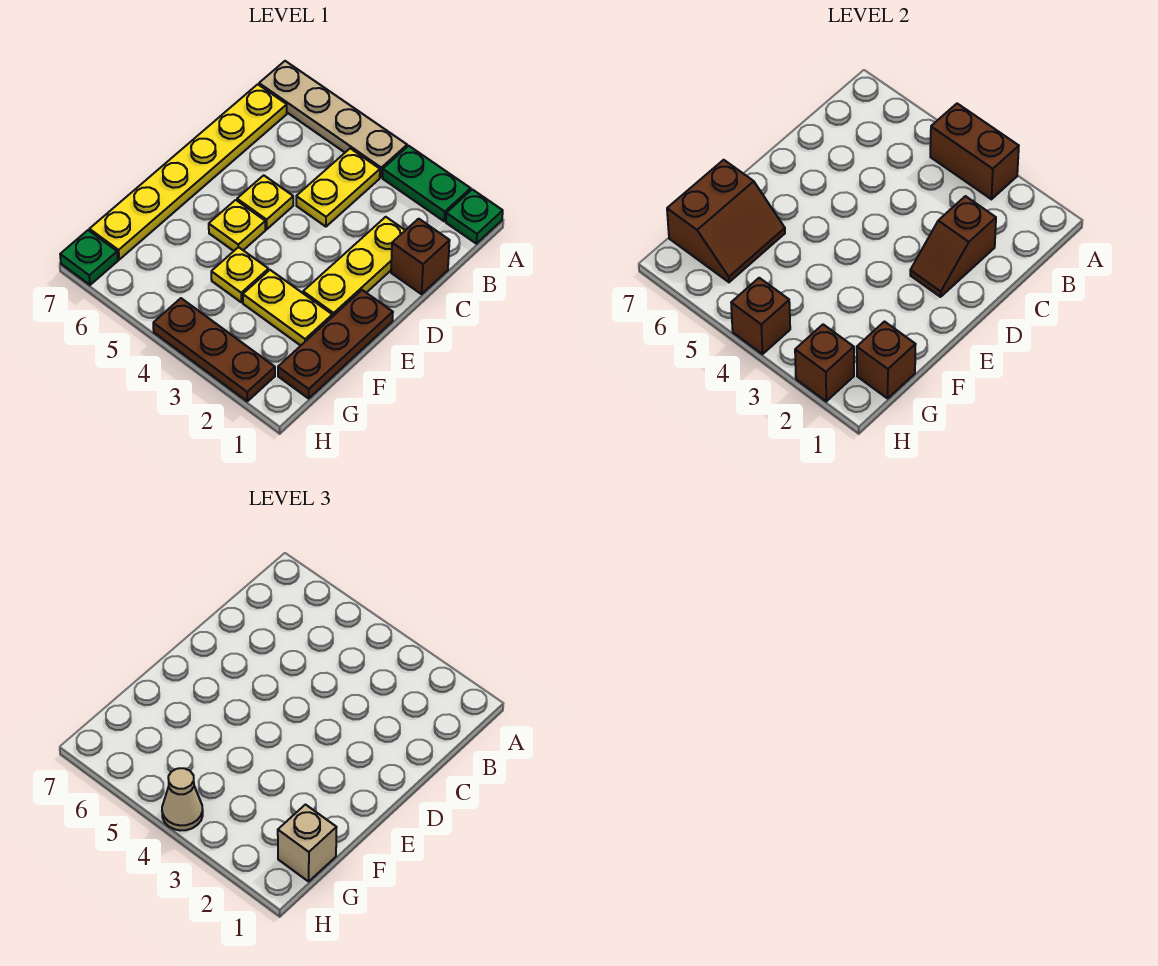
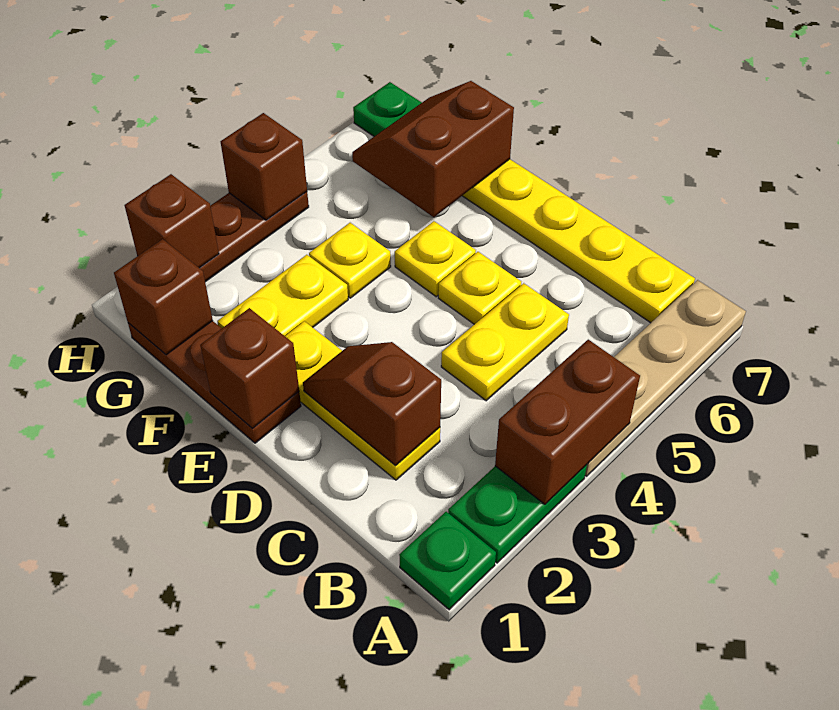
yellow 1x2 plate [296,148,380,227] -> yellow 1x2 plate turned to [441,283,569,401]
brown 1x1 brick [391,219,450,294] -> brown 1x1 brick moved to [200,308,299,428]
brown 2x2 slope [667,160,785,282] -> brown 2x2 slope turned to [352,81,514,217]
tan 1x1 brick [278,805,337,881] -> none
tan 1x1 cone [162,768,203,831] -> none

